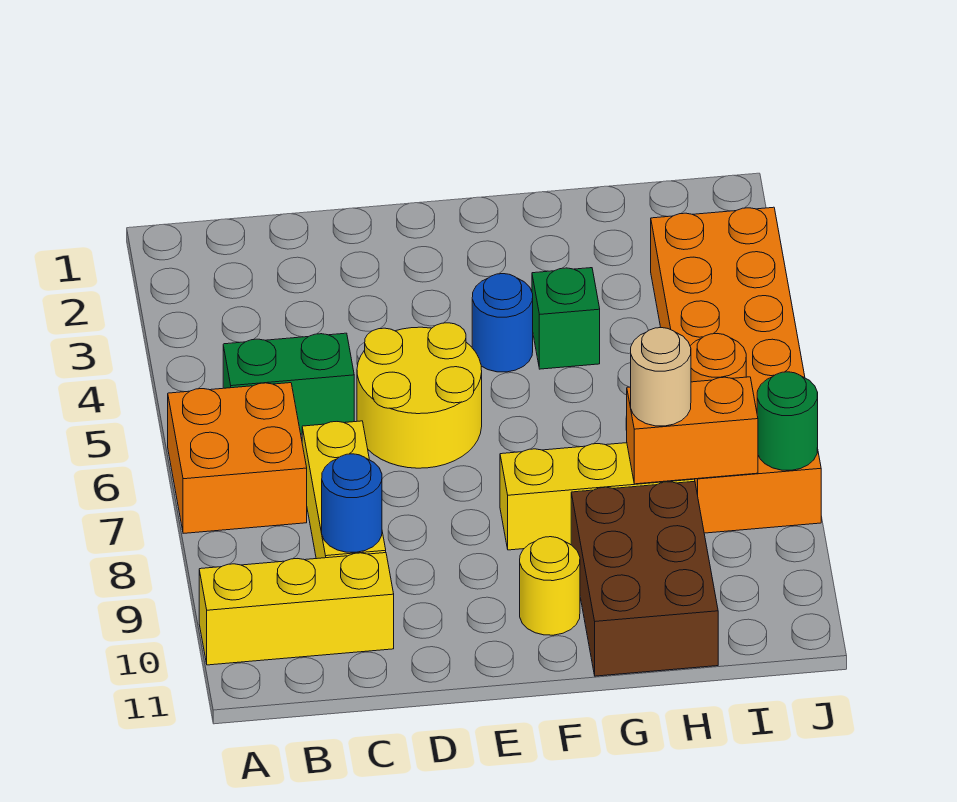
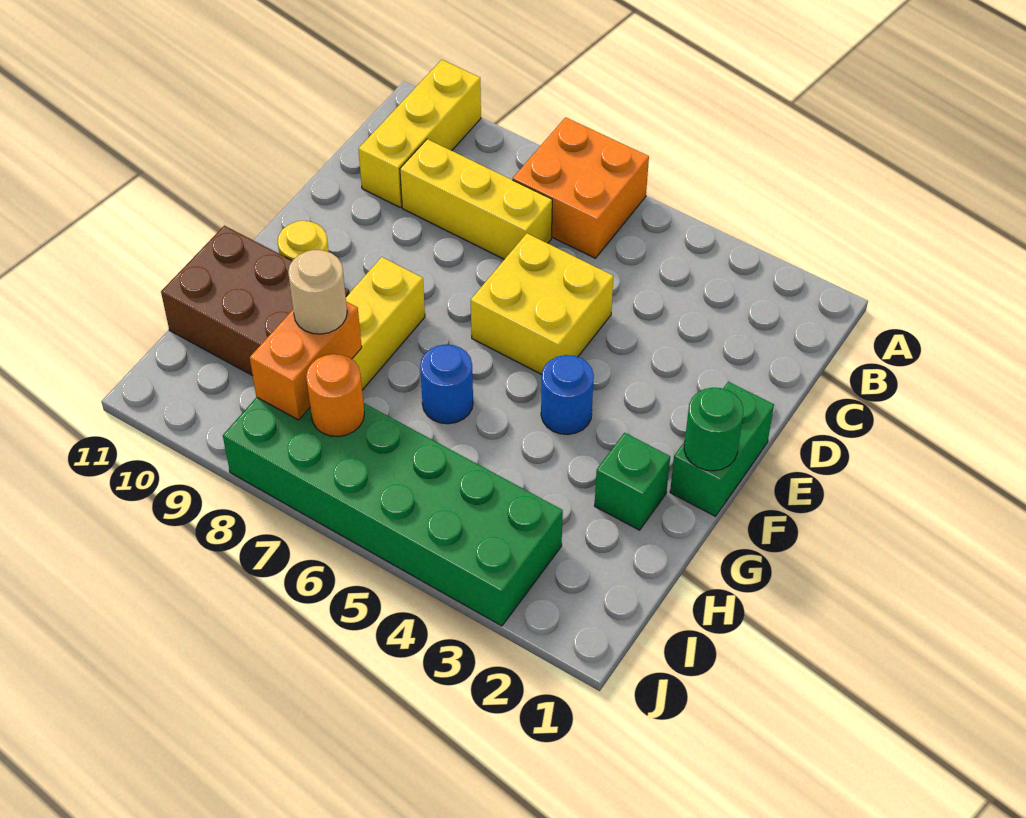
green 1x2 brick [223,333,354,434] -> green 1x2 brick moved to [670,382,774,516]
blue 1x1 round brick [322,454,382,552] -> blue 1x1 round brick moved to [420,344,473,424]
yellow 2x2 round brick [357,323,482,468] -> yellow 2x2 brick [471,233,614,374]
green 1x1 brick [532,268,600,369] -> green 1x1 brick moved to [595,433,670,530]
orange 2x6 brick [651,207,821,533] -> green 2x6 brick [223,397,563,626]
green 1x1 round brick [757,372,818,470] -> green 1x1 round brick moved to [684,388,743,471]

